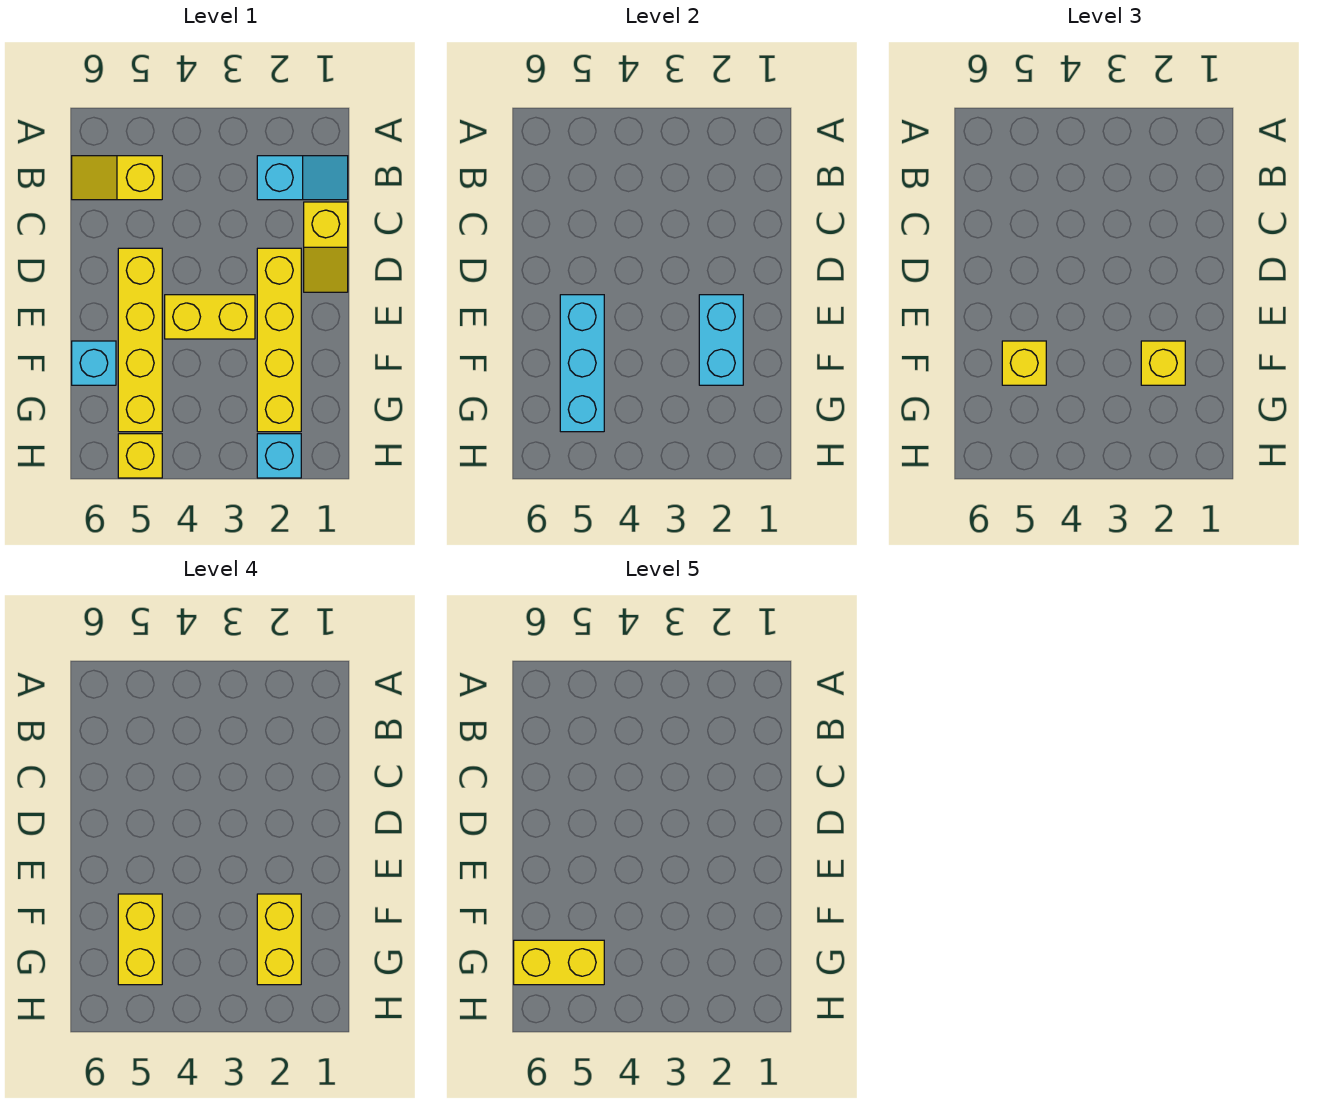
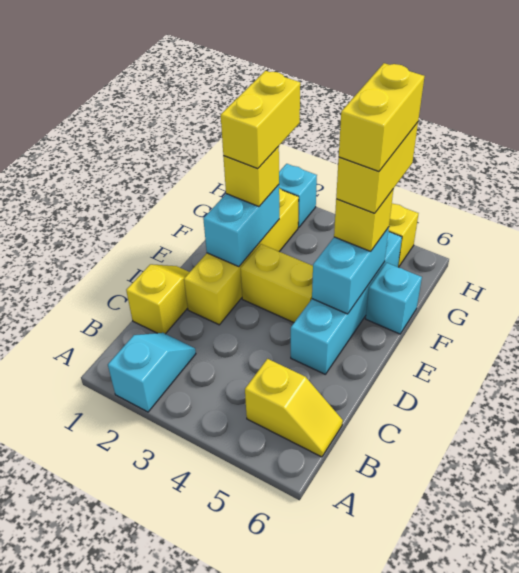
cyan 1x2 slope [257,156,348,200] -> cyan 1x2 slope turned to [108,333,196,412]
yellow 1x4 brick [118,248,162,432] -> cyan 1x4 brick [291,232,402,374]
cyan 1x3 brick [560,295,604,432] -> cyan 1x2 brick [312,227,389,314]
yellow 1x2 brick [514,940,604,985] -> yellow 1x2 brick turned to [339,63,425,171]

